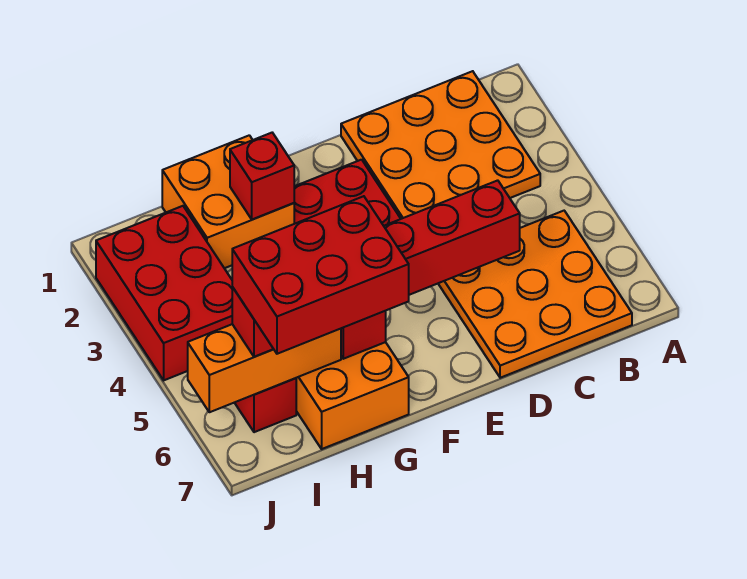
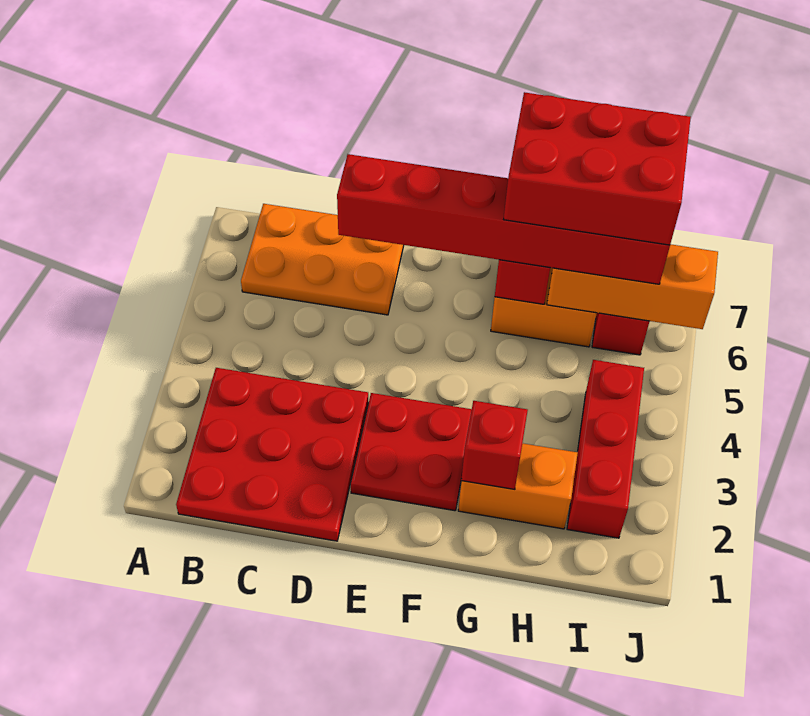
orange 3x3 plate [341,71,540,219] -> red 3x3 plate [176,368,368,541]
orange 3x3 plate [438,211,632,378] -> orange 2x3 plate [241,204,404,315]
orange 2x2 brick [162,135,294,268] -> orange 1x2 brick [458,443,578,529]
red 2x3 brick [96,206,232,380] -> red 1x3 brick [567,360,644,538]

